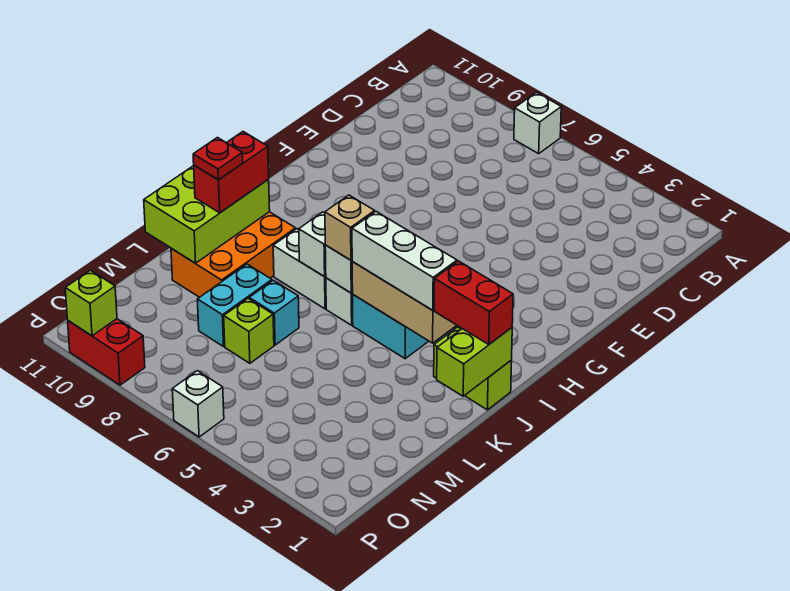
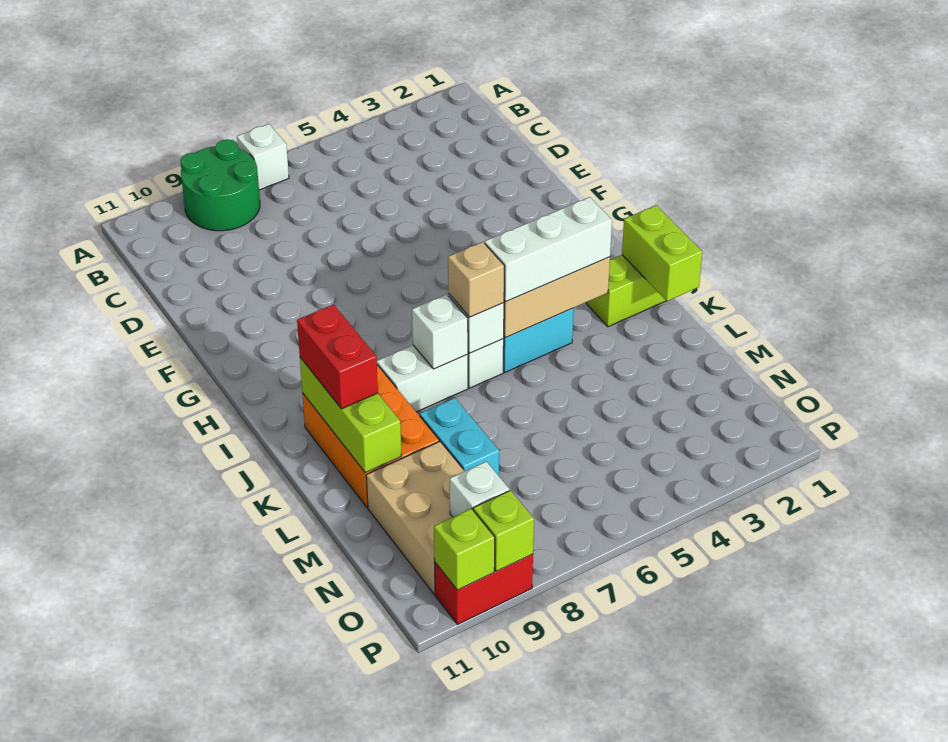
none -> green 2x2 round brick [180,139,260,231]
red 1x2 brick [434,261,513,344] -> none
lime 2x3 brick [144,166,270,263] -> lime 1x3 brick [300,358,401,473]
red 1x1 plate [193,138,243,180] -> none
cyan 1x1 brick [249,280,299,345] -> none
lime 1x1 brick [224,299,274,363] -> lime 1x1 brick moved to [473,490,534,571]
none -> tan 2x3 brick [366,441,464,594]
white 1x1 brick [172,371,224,437] -> white 1x1 brick moved to [450,461,509,517]

